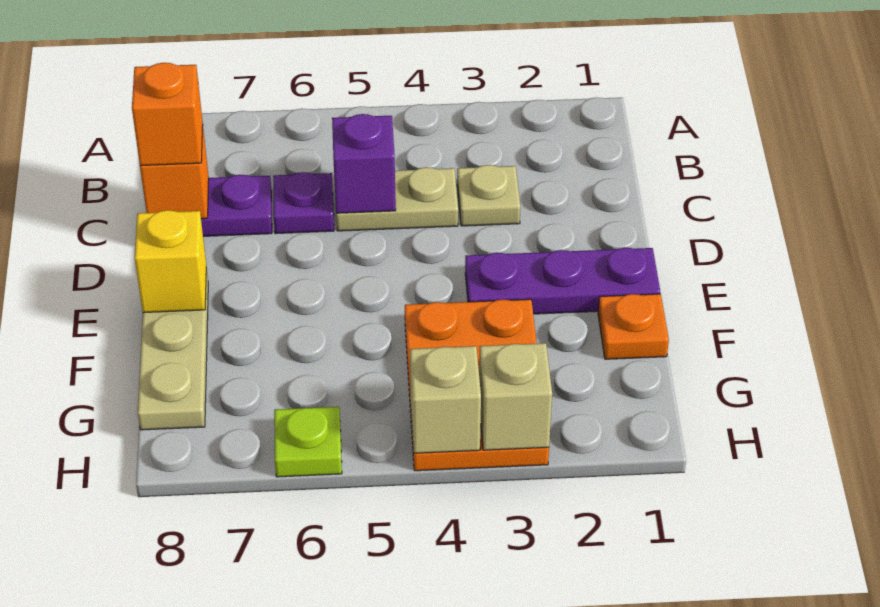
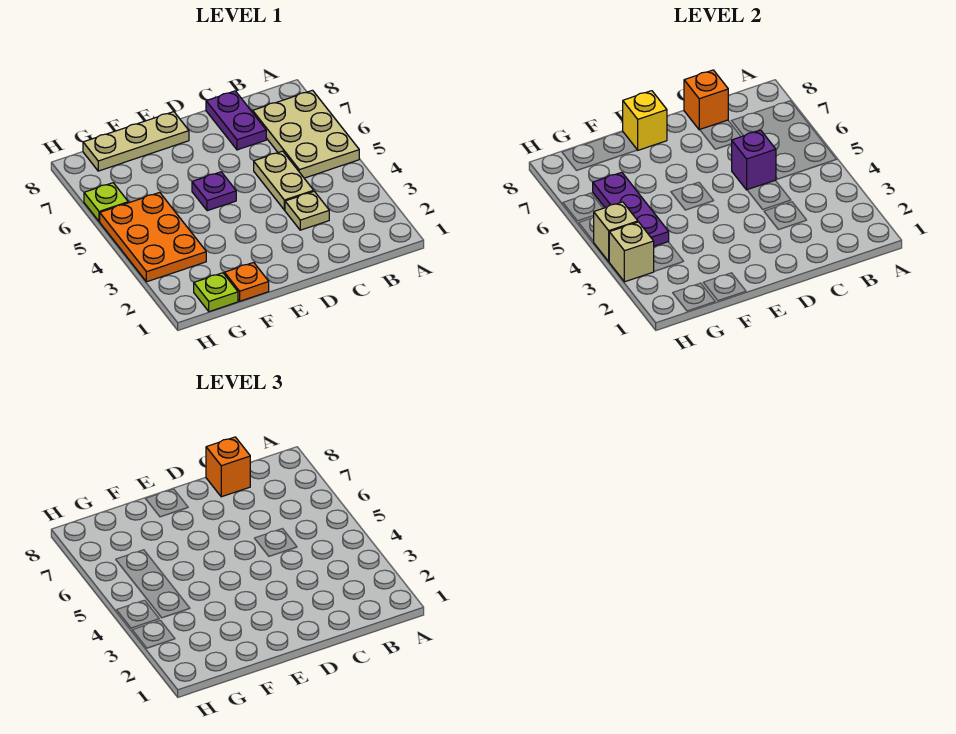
none -> tan 2x3 plate [253,90,359,178]
purple 1x1 plate [273,172,334,234] -> purple 1x1 plate moved to [192,172,236,211]
purple 1x3 plate [465,248,660,314] -> purple 1x3 plate moved to [593,172,669,246]
orange 2x3 plate [405,299,549,471] -> orange 2x3 plate turned to [100,192,206,282]
none -> lime 1x1 plate [194,273,238,312]

